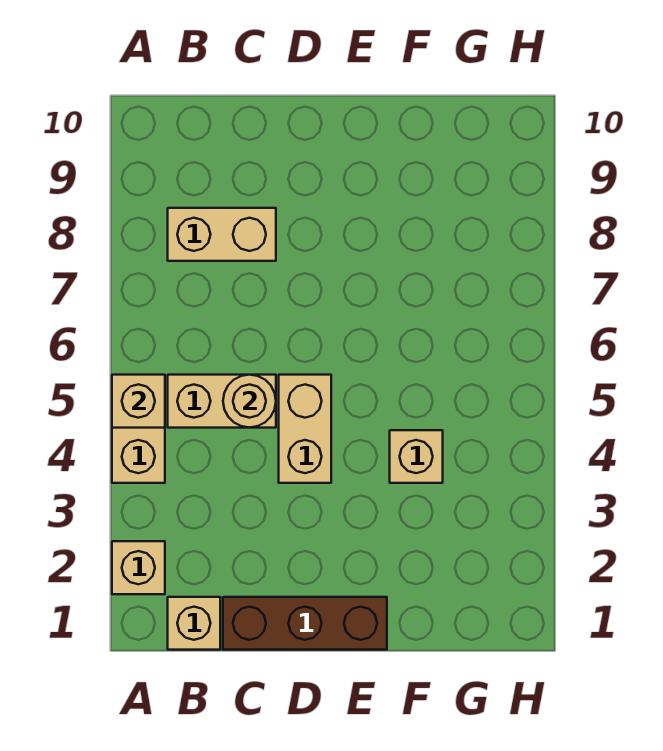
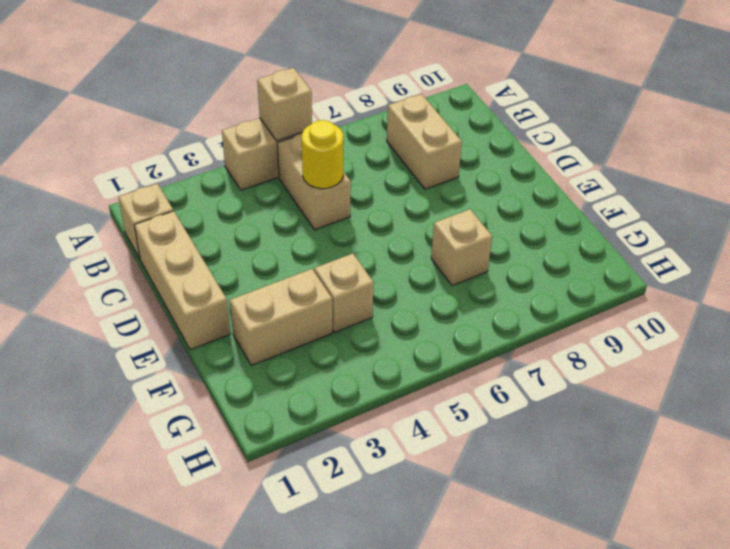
tan 1x1 brick [112,541,165,594] -> tan 1x1 brick moved to [431,209,492,286]
brown 1x3 brick [223,597,387,650] -> tan 1x3 brick [134,211,230,350]
tan 1x1 round brick [223,375,276,428] -> yellow 1x1 round brick [302,120,343,189]
tan 1x2 brick [279,375,331,483] -> tan 1x2 brick moved to [230,269,332,366]

